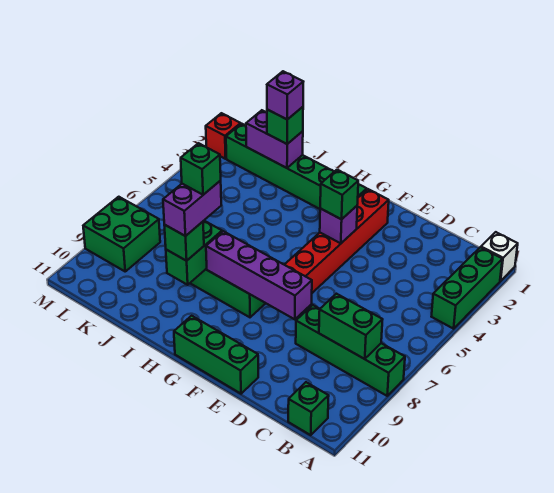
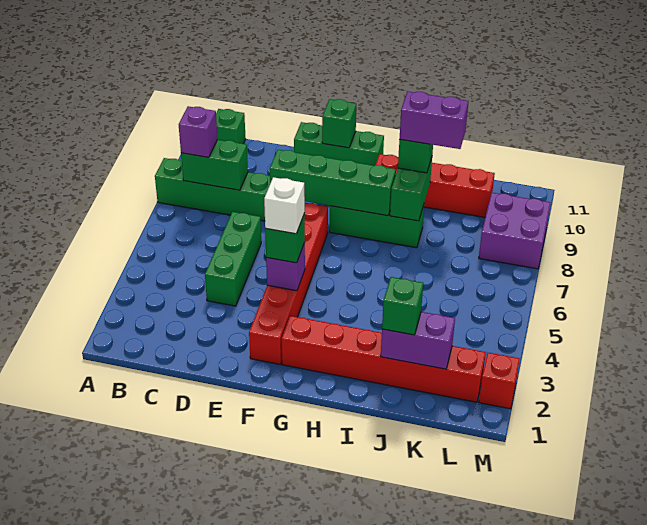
white 1x1 brick [481,232,518,281] -> white 1x1 brick moved to [264,177,305,234]
green 1x3 brick [431,247,502,329] -> green 1x3 brick moved to [205,212,261,306]
purple 1x4 brick [206,231,312,320] -> green 1x4 brick [270,150,396,216]
green 1x6 brick [226,124,367,209] -> red 1x6 brick [281,316,486,402]
none -> red 1x4 brick [376,154,495,217]
purple 1x2 brick [163,181,221,236] -> purple 1x2 brick turned to [400,91,468,149]
green 1x1 brick [181,143,221,195] -> green 1x1 brick moved to [322,99,356,148]
purple 1x1 brick [267,71,303,119] -> purple 1x1 brick moved to [179,106,218,157]
green 2x2 brick [83,197,160,271] -> purple 2x2 brick [479,193,550,269]

